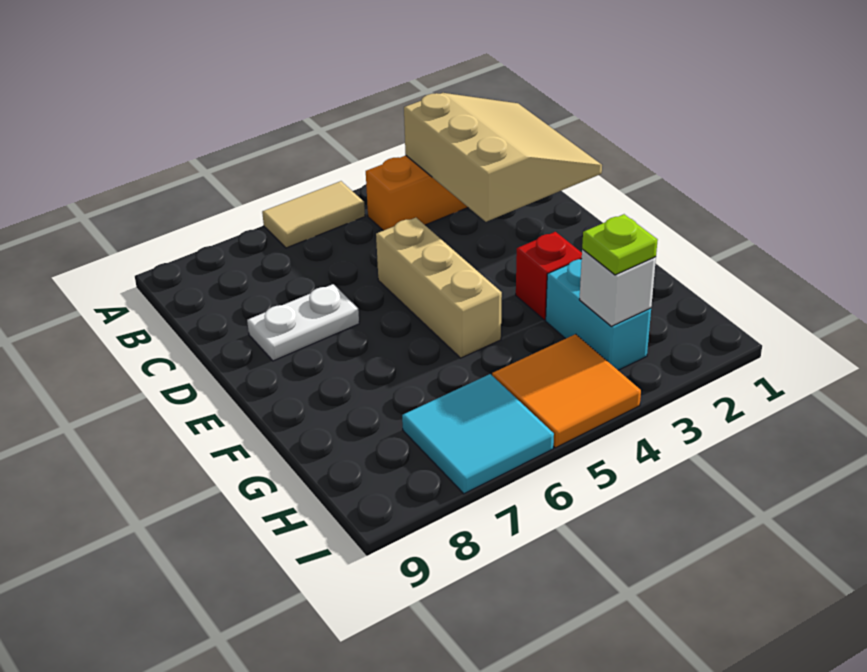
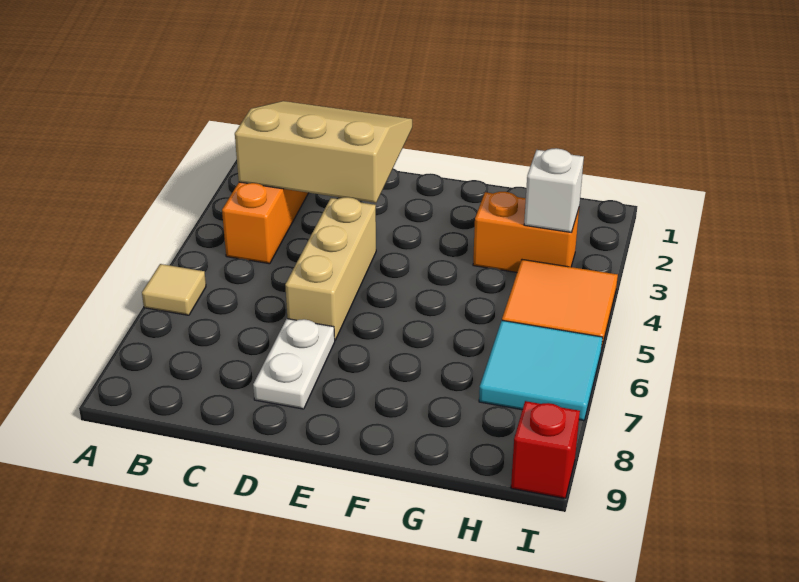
tan 1x2 tile [262,181,365,248] -> tan 1x1 tile [142,264,206,315]
tan 1x3 brick [376,218,502,358] -> tan 1x3 brick turned to [285,197,376,340]
red 1x1 brick [516,232,582,320] -> red 1x1 brick moved to [511,401,580,498]
cyan 1x2 brick [546,259,651,370] -> orange 1x2 brick [473,192,579,272]
lime 1x1 plate [582,214,658,275] -> none

